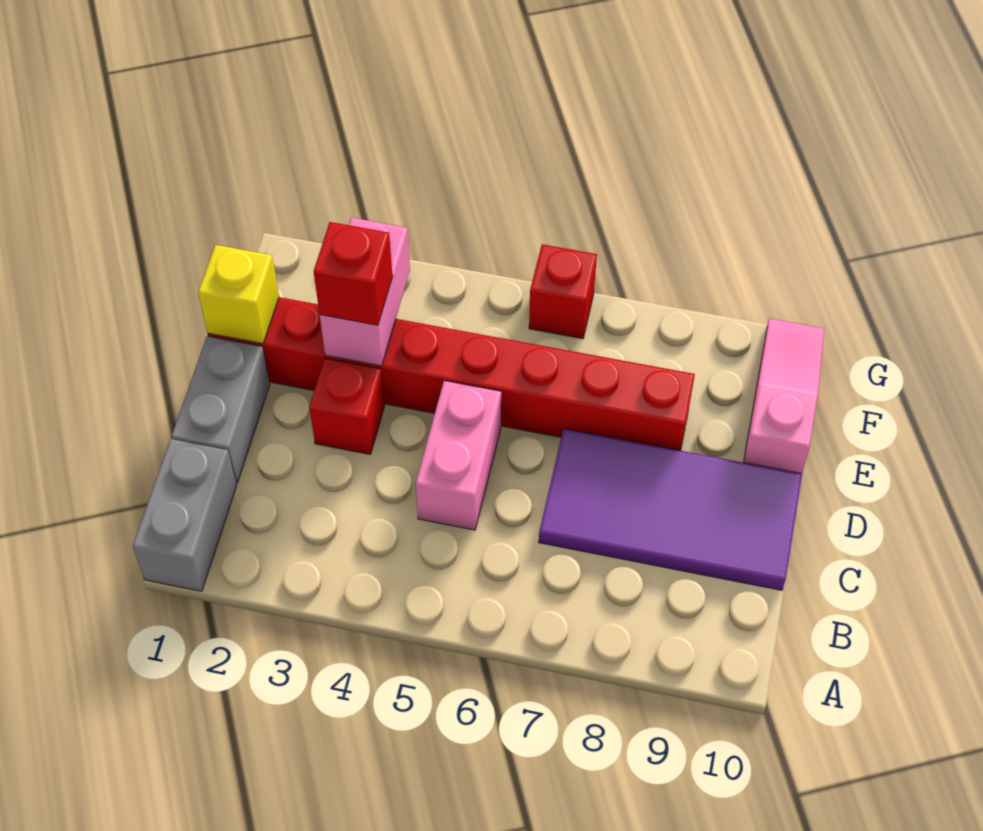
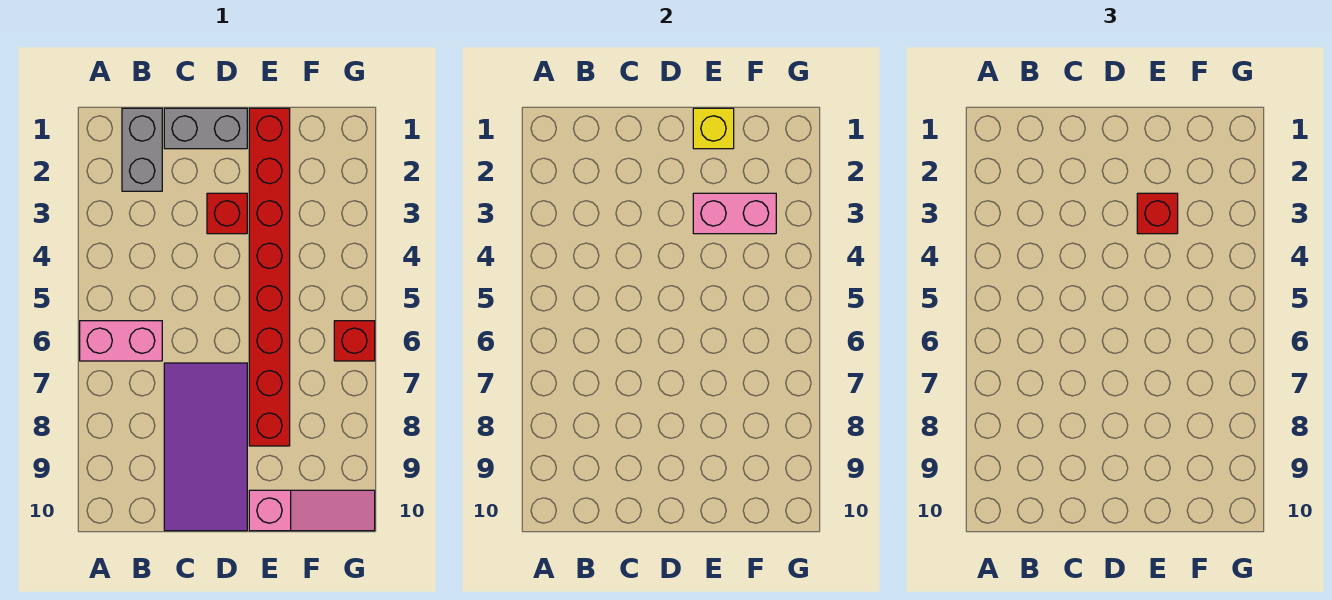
grey 1x2 brick [133,439,236,591] -> grey 1x2 brick turned to [122,108,162,191]
pink 1x2 brick [416,381,501,530] -> pink 1x2 brick moved to [80,321,162,361]

